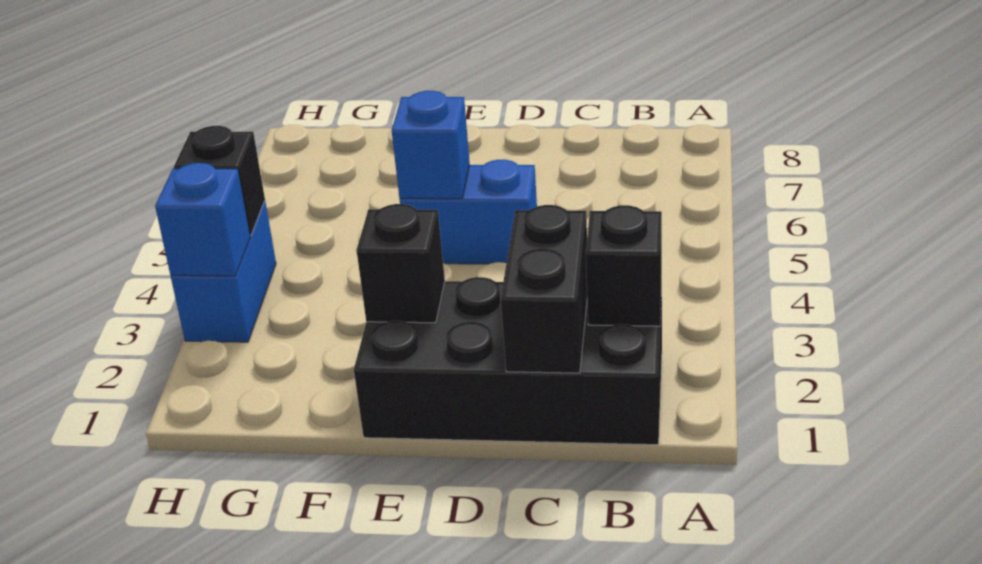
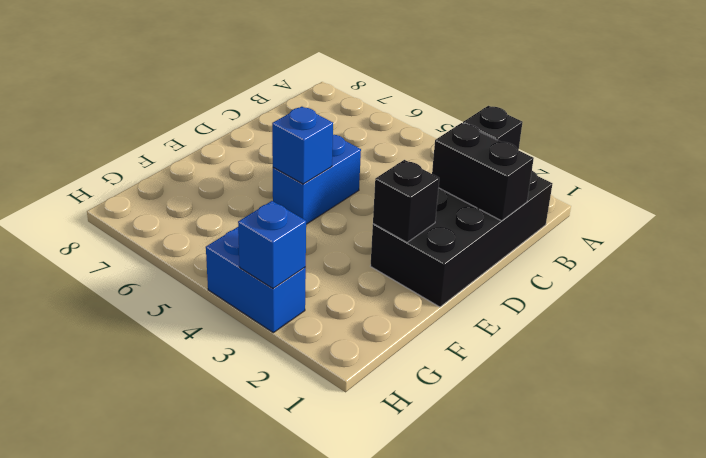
black 1x1 brick [174,126,265,235] -> none

